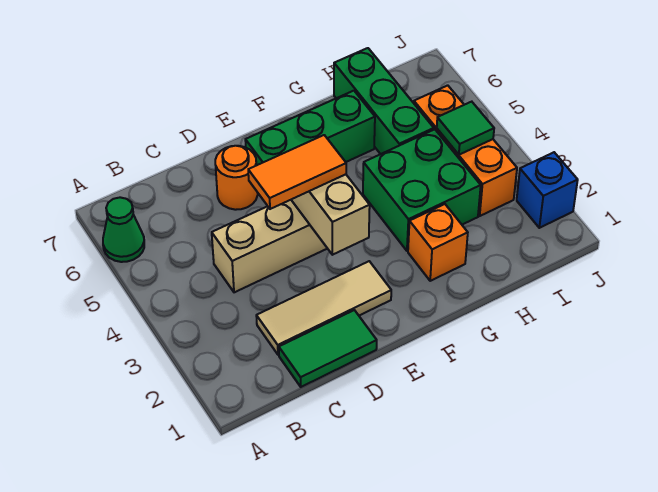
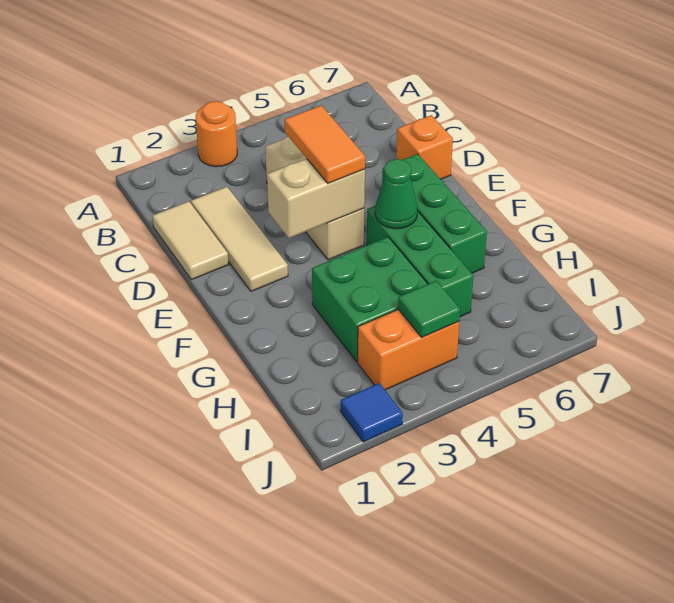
green 1x1 cone [103,197,144,262] -> green 1x1 cone moved to [375,159,418,229]
green 1x2 tile [279,310,377,387] -> tan 1x2 tile [152,201,229,280]
orange 1x1 round brick [215,146,258,210] -> orange 1x1 round brick moved to [196,101,237,167]
orange 1x1 brick [408,204,468,281] -> orange 1x1 brick moved to [396,115,453,179]
green 1x3 brick [334,48,434,154] -> green 1x3 brick turned to [367,206,473,317]
orange 1x3 brick [414,85,517,216] -> orange 1x2 brick [358,309,459,390]
blue 1x1 brick [517,152,578,228] -> blue 1x1 tile [341,383,403,442]

